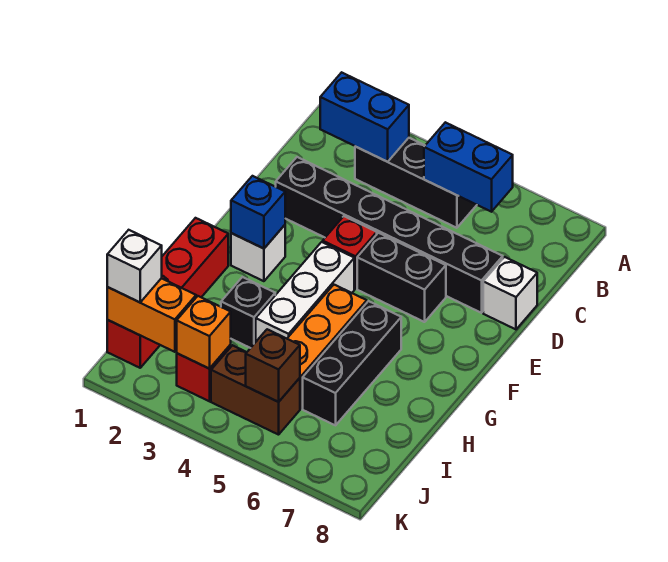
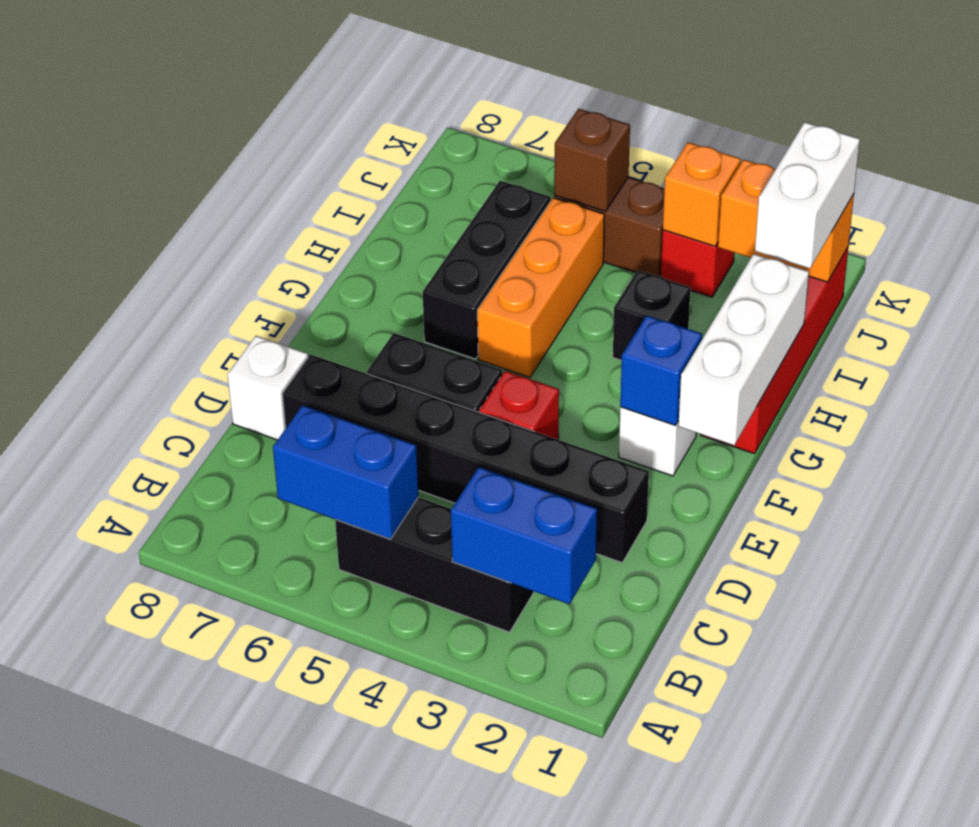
white 1x3 brick [256,242,354,341] -> white 1x3 brick moved to [678,254,809,445]
white 1x1 brick [107,230,162,302] -> white 1x2 brick [755,122,860,269]

